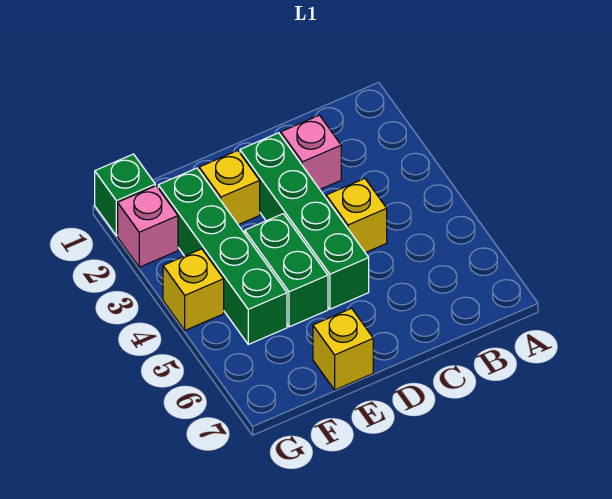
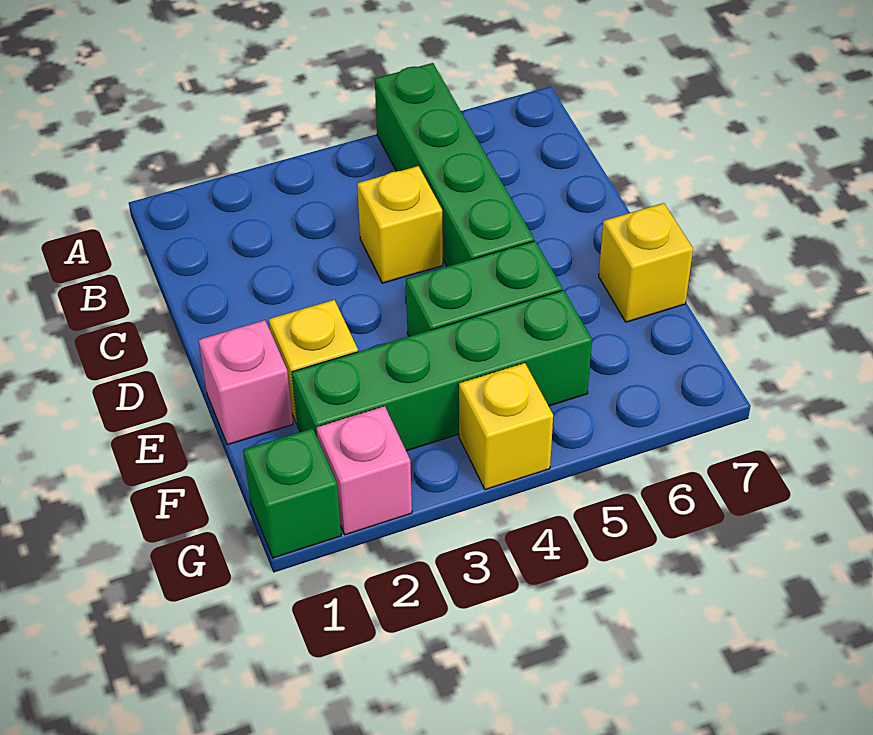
pink 1x1 brick [281,115,341,189] -> pink 1x1 brick moved to [198,320,293,445]
green 1x4 brick [240,133,369,309] -> green 1x4 brick turned to [375,63,534,266]

